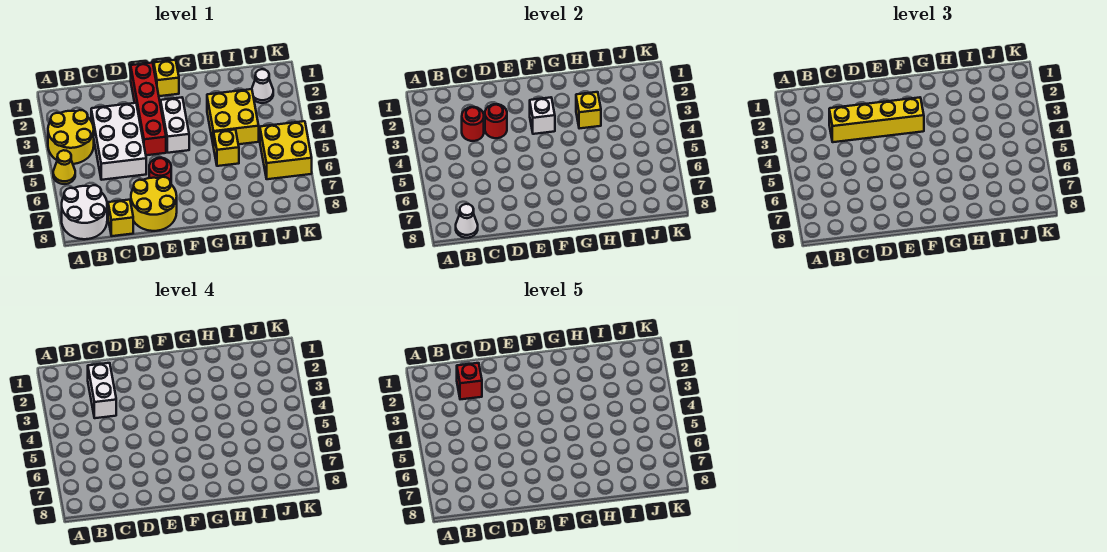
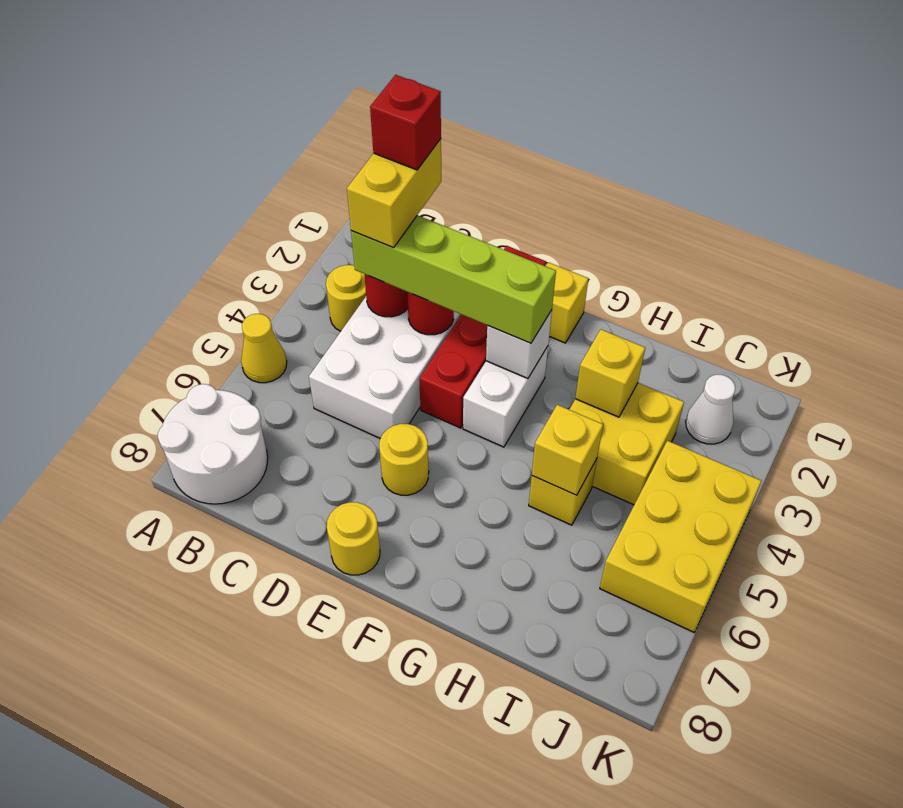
yellow 2x2 round brick [48,110,94,164] -> yellow 1x1 round brick [326,265,366,331]
white 1x1 cone [456,204,478,238] -> none
white 1x2 brick [88,363,116,418] -> yellow 1x2 brick [347,139,441,248]
yellow 1x4 brick [829,97,924,142] -> lime 1x4 brick [351,215,556,343]
yellow 1x1 brick [108,200,133,236] -> yellow 1x1 brick moved to [532,405,603,495]
yellow 2x2 round brick [131,177,177,231] -> yellow 1x1 round brick [327,502,380,575]
red 1x1 round brick [149,158,171,182] -> yellow 1x1 round brick [379,424,429,495]
yellow 2x2 brick [260,121,312,179] -> yellow 2x3 brick [600,441,761,632]

